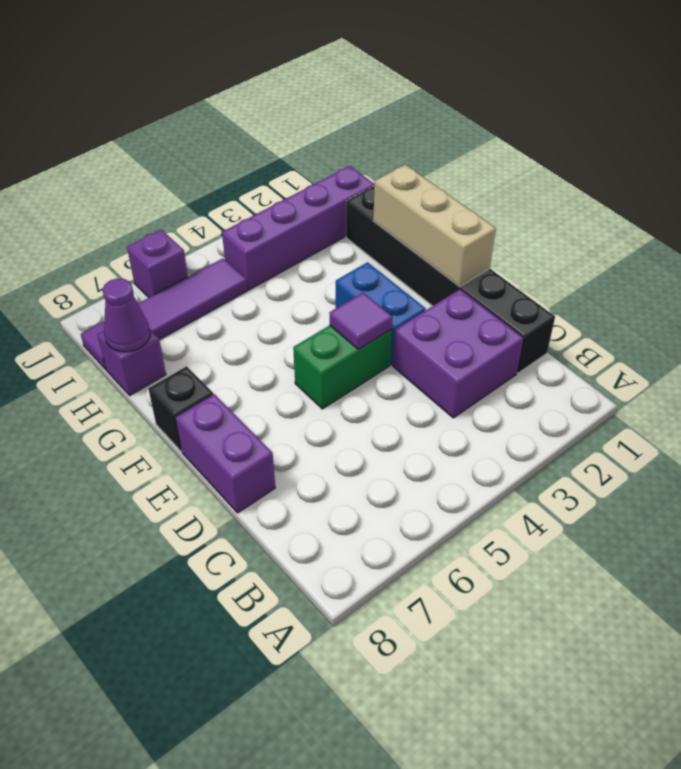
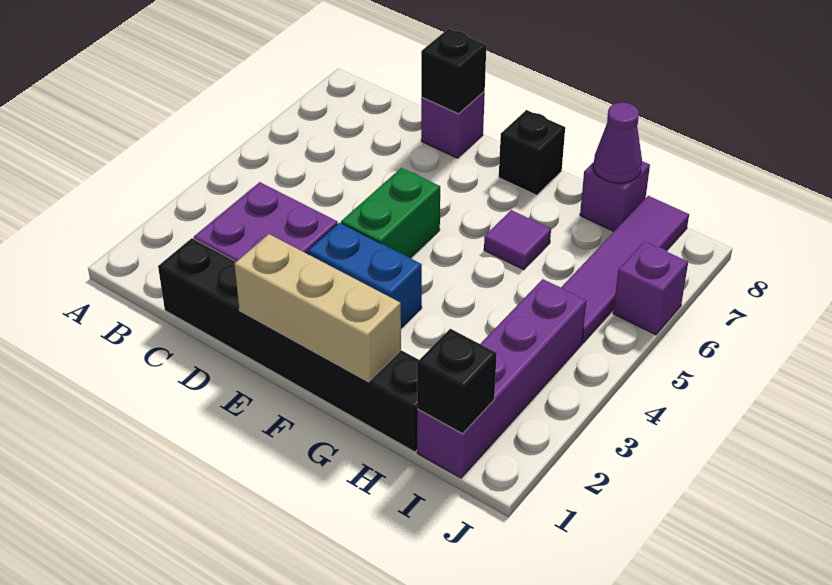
purple 1x2 brick [176,394,275,513] -> purple 1x1 brick [421,92,485,158]
none -> black 1x1 brick [421,29,486,114]
purple 1x1 tile [330,293,392,350] -> purple 1x1 tile moved to [484,210,551,270]
none -> black 1x1 brick [417,329,497,434]

